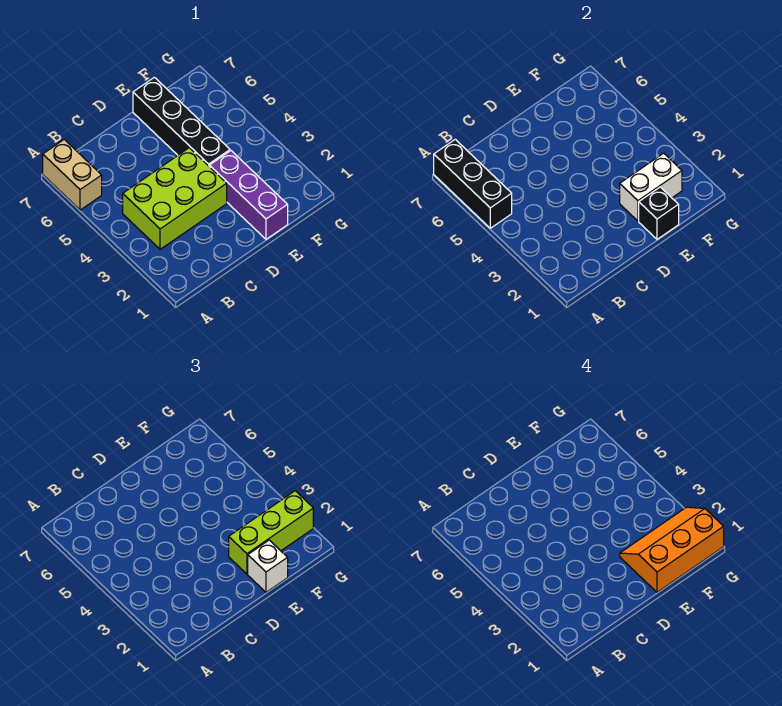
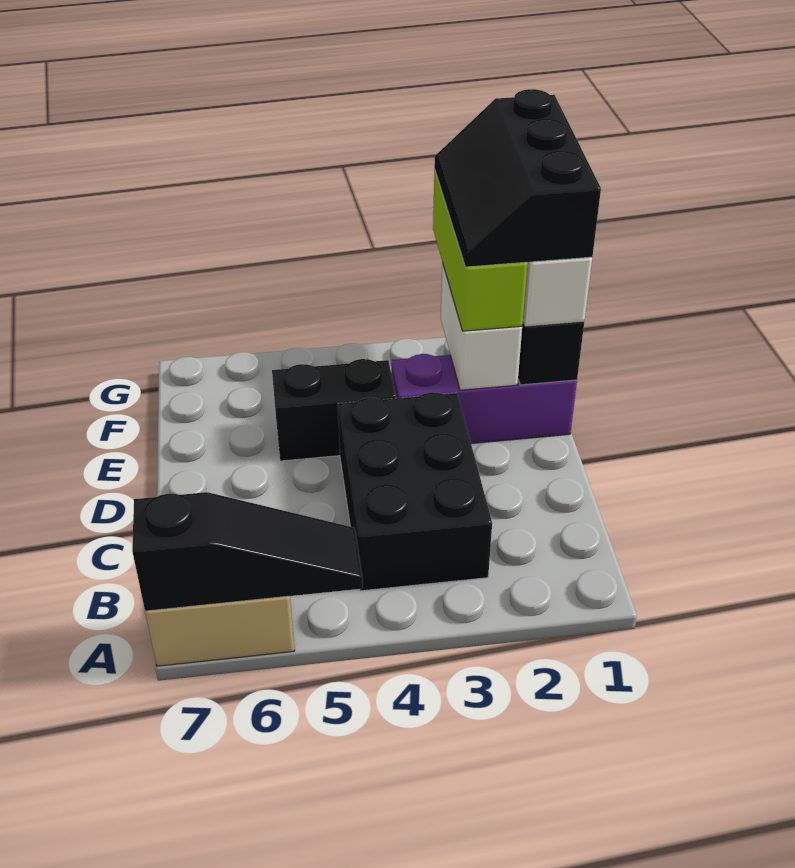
black 1x3 brick [434,139,512,228] -> black 1x3 slope [132,492,363,611]
lime 2x3 brick [123,148,227,249] -> black 2x3 brick [338,392,492,591]
orange 2x3 slope [620,507,724,592] -> black 2x3 slope [434,89,601,267]
black 1x4 brick [133,77,230,167] -> black 1x2 brick [272,359,396,461]

